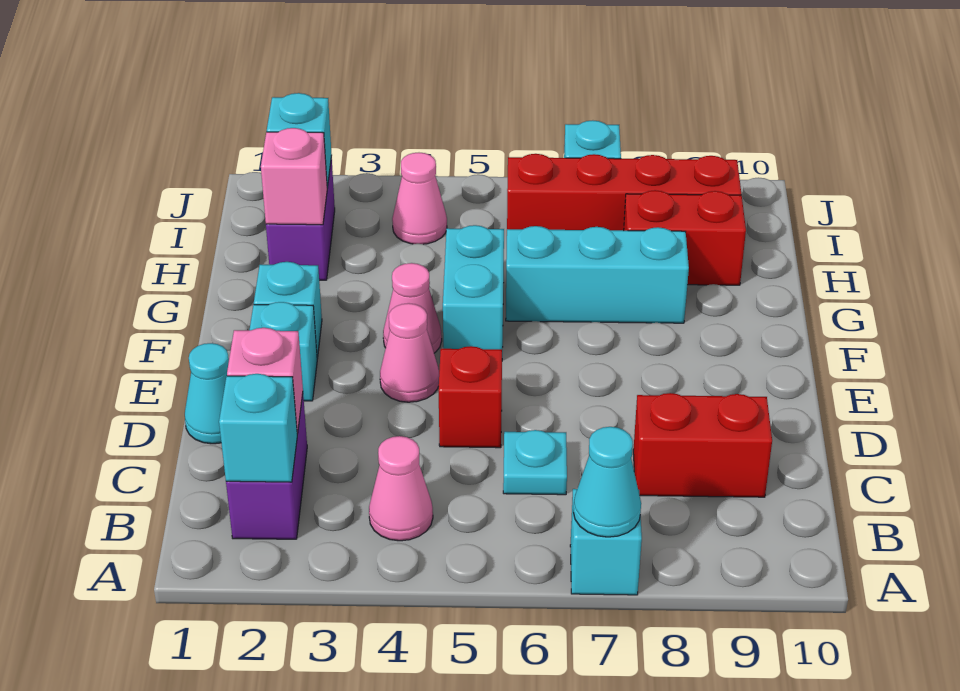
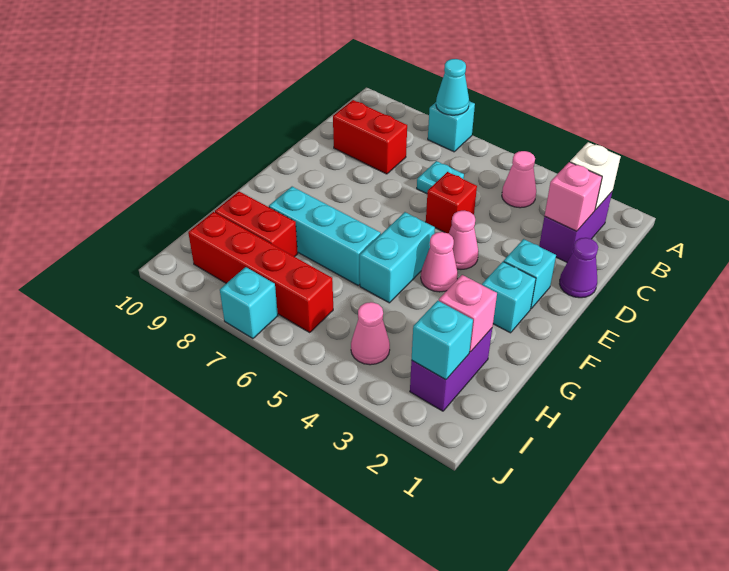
cyan 1x1 brick [219,374,297,482] -> white 1x1 brick [570,142,621,210]
cyan 1x1 cone [185,343,229,444] -> purple 1x1 cone [560,238,598,298]

